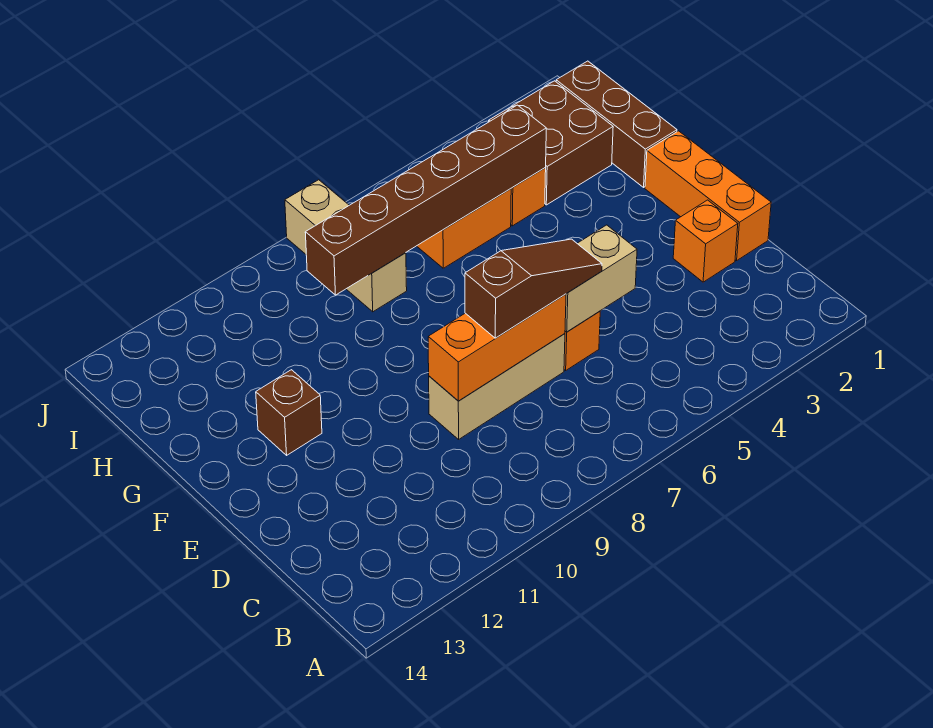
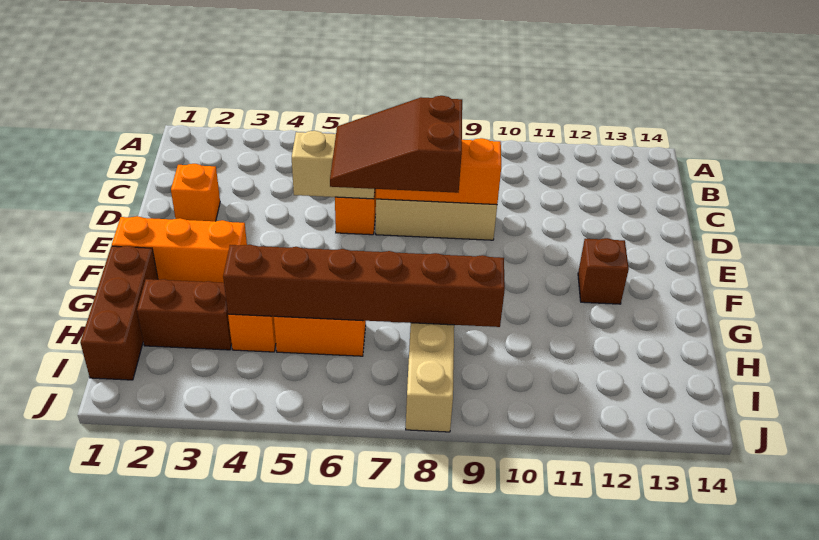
orange 1x3 brick [645,131,771,261] -> orange 1x3 brick turned to [112,216,247,283]
brown 1x3 slope [465,239,602,338] -> brown 2x3 slope [330,96,462,193]
brown 2x2 brick [489,81,613,205] -> brown 1x2 brick [137,279,232,350]

